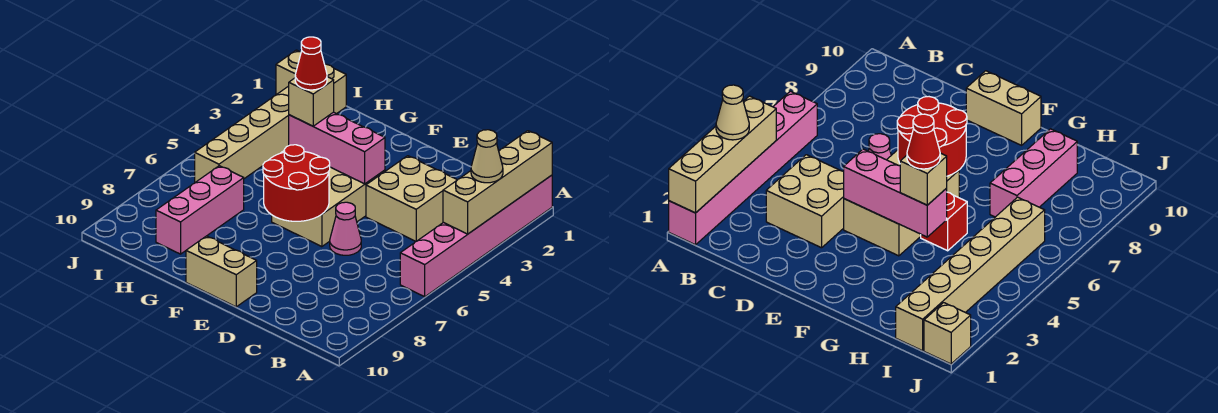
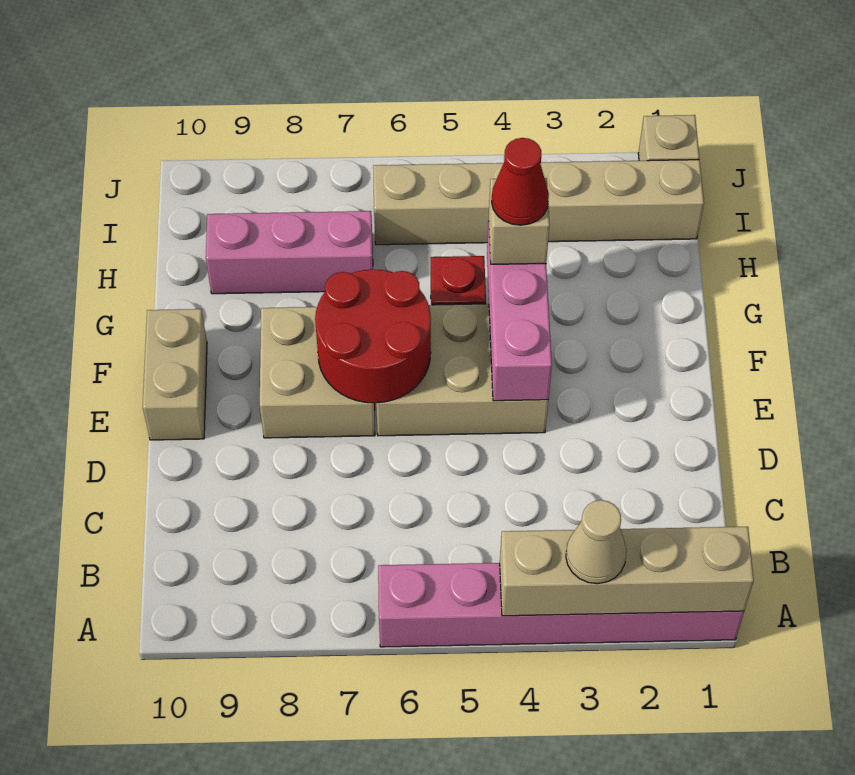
tan 2x2 brick [366,156,457,241] -> tan 2x2 brick moved to [260,307,375,438]
pink 1x1 cone [330,202,361,255] -> none

